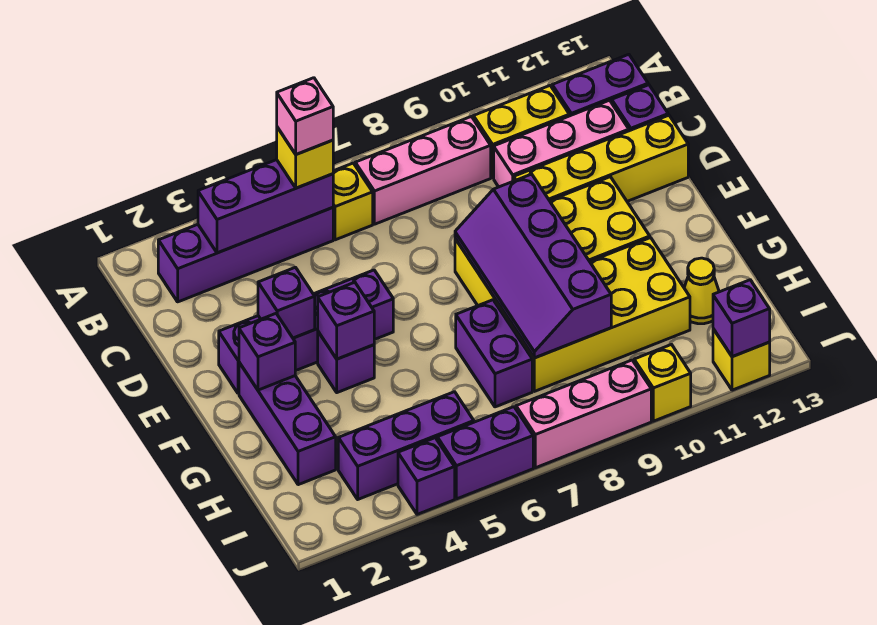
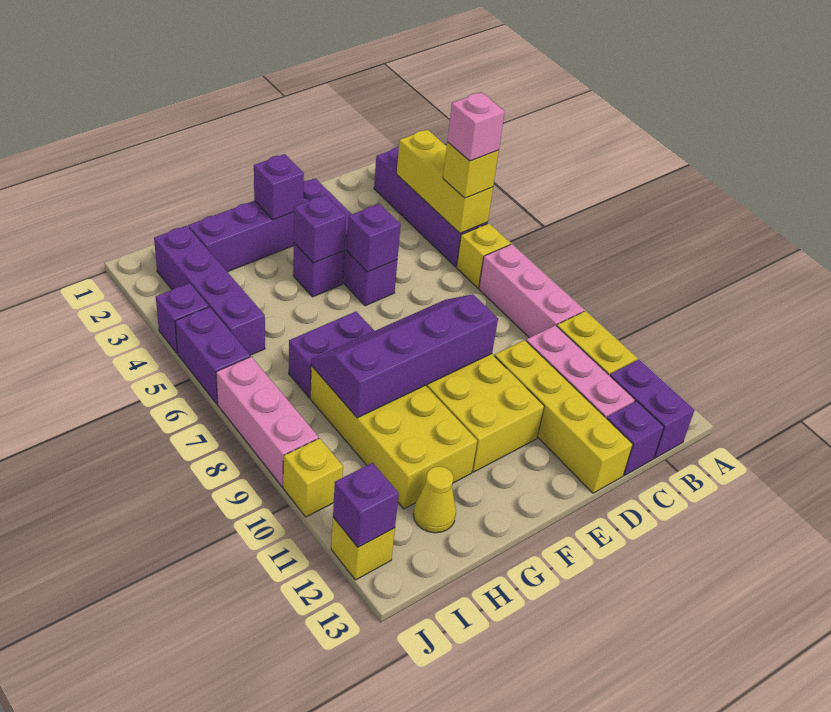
purple 1x3 brick [198,160,333,253] -> yellow 1x3 brick [397,130,493,233]
purple 1x1 brick [258,267,315,338] -> purple 1x1 brick moved to [347,204,401,272]
purple 1x3 brick [338,392,474,499] -> purple 1x4 brick [154,226,265,355]

